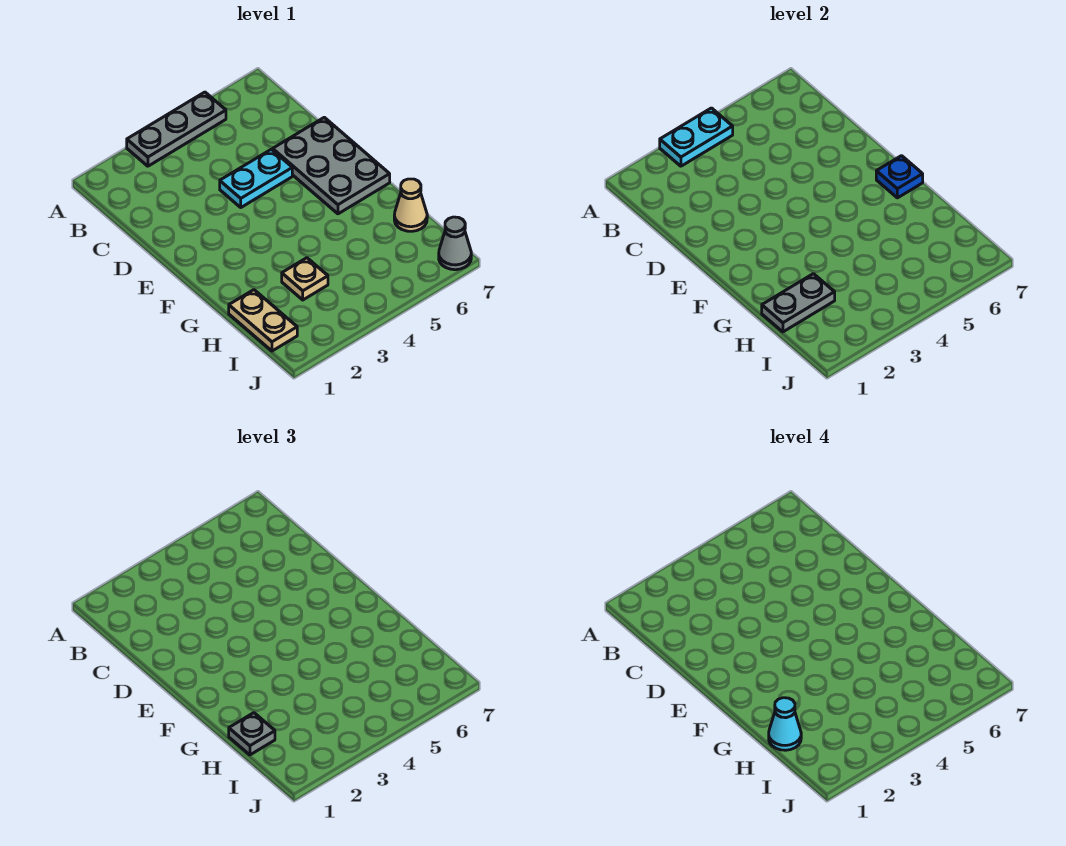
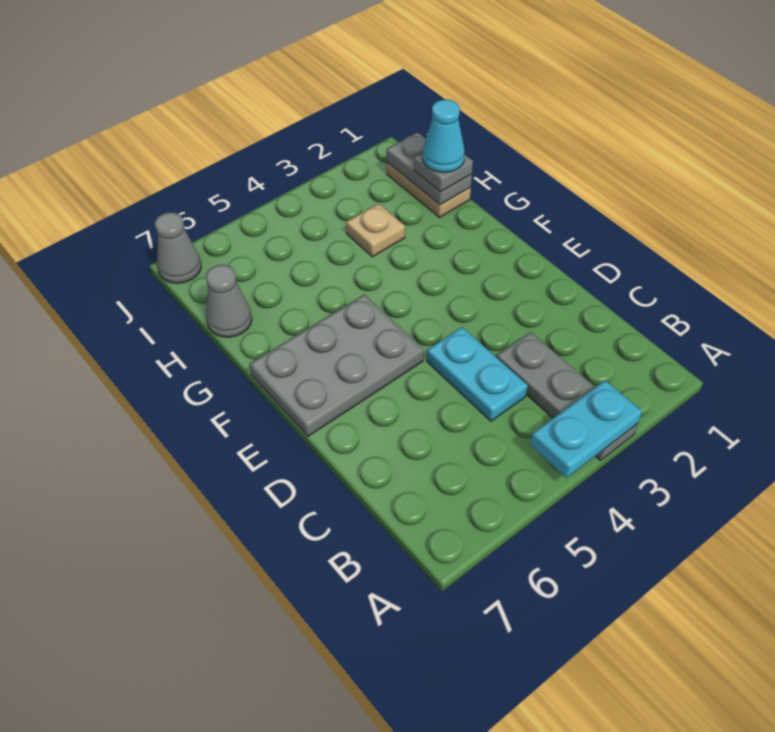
grey 1x3 plate [127,92,226,166] -> grey 1x3 plate turned to [496,332,638,461]
cyan 1x2 plate [220,149,292,207] -> cyan 1x2 plate turned to [427,327,528,421]
grey 2x3 plate [273,117,390,214] -> grey 2x3 plate turned to [249,295,424,436]
blue 1x1 plate [876,156,923,198] -> none
grey 1x2 plate [762,274,835,332] -> grey 1x2 plate turned to [386,132,472,205]
tan 1x1 cone [394,179,427,231] -> grey 1x1 cone [206,265,252,337]

